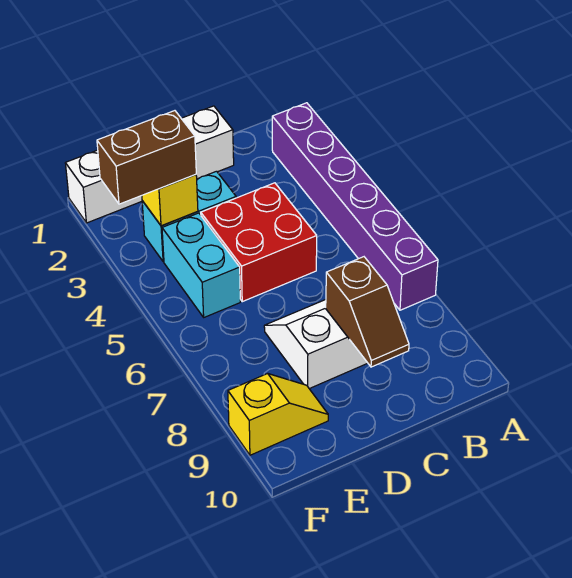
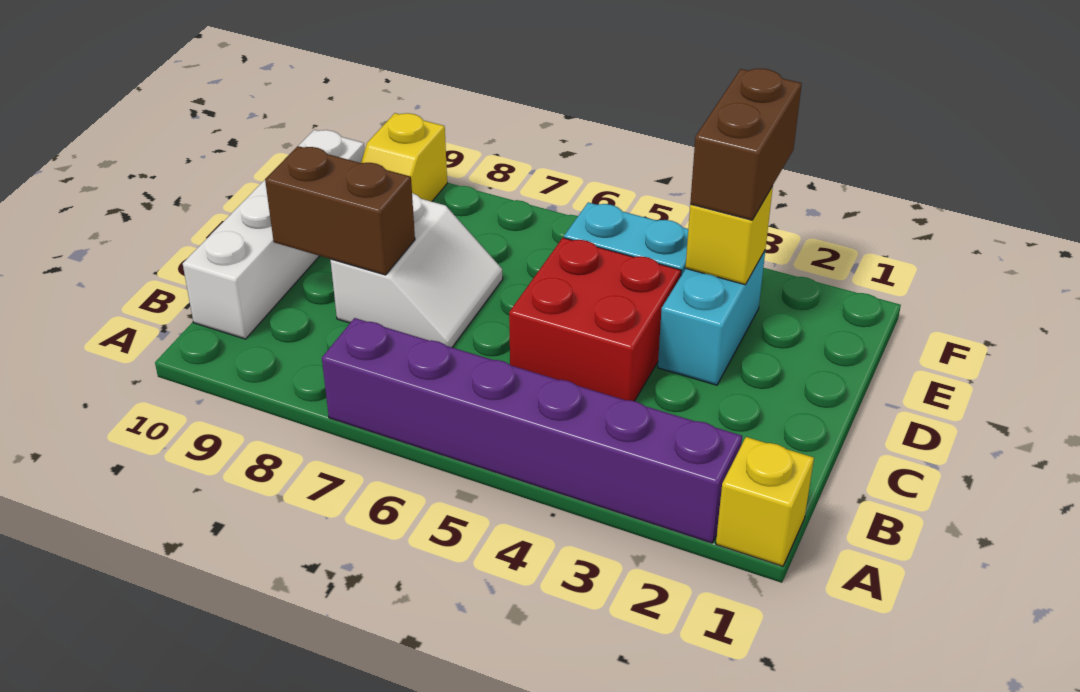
none -> yellow 1x1 brick [716,437,814,566]
white 1x4 brick [65,106,234,223] -> white 1x4 brick moved to [183,130,365,339]
brown 1x2 slope [326,257,409,367] -> brown 1x2 brick [265,146,415,275]

